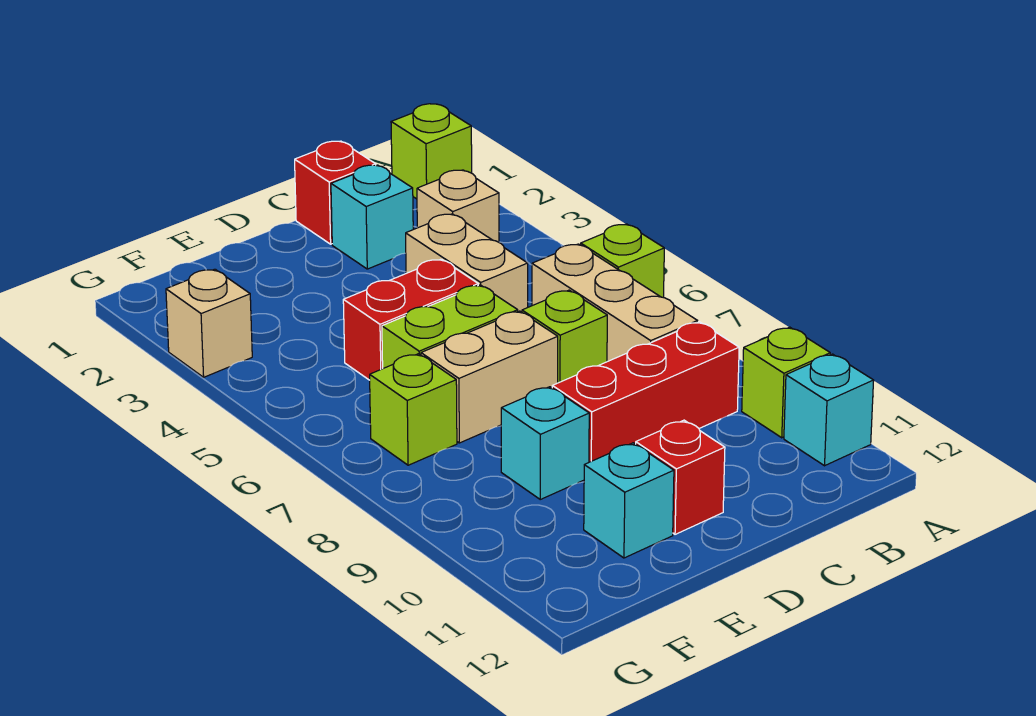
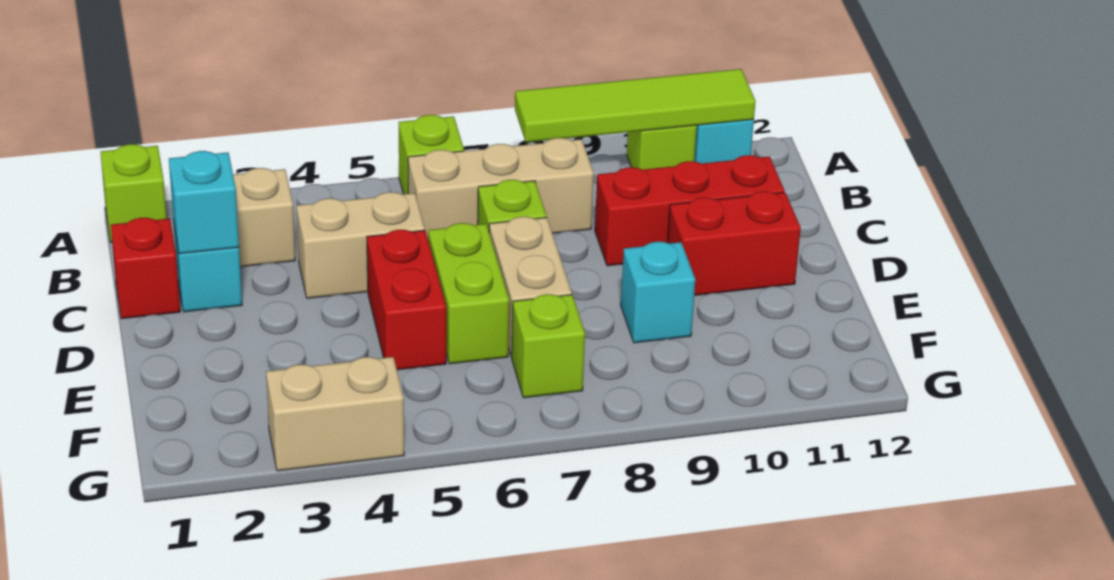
none -> lime 1x4 tile [515,69,756,142]
red 1x3 brick [552,322,739,462] -> red 1x3 brick turned to [595,155,785,266]
red 1x1 brick [636,420,725,534] -> red 1x2 brick [668,191,801,295]
cyan 1x1 brick [584,443,674,558] -> cyan 1x1 brick moved to [169,151,239,254]
tan 1x1 brick [166,269,252,377] -> tan 1x2 brick [266,357,404,471]

